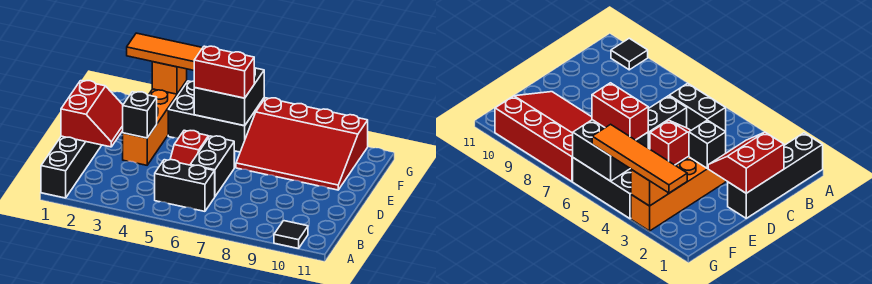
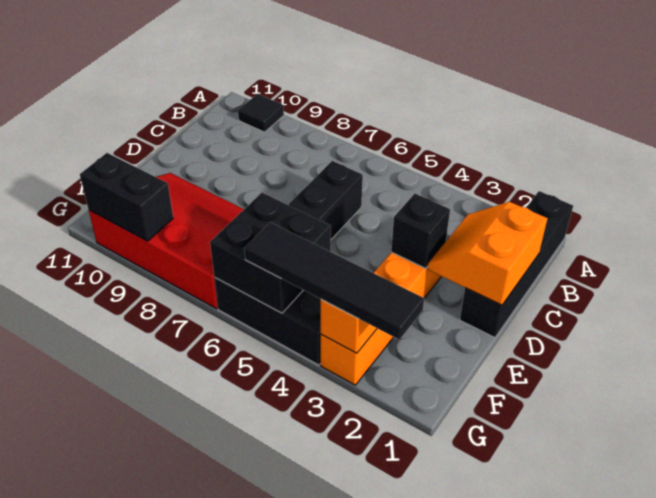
black 1x2 brick [155,160,215,211] -> black 1x2 brick moved to [80,153,173,241]
red 2x2 slope [61,81,123,147] -> orange 2x2 slope [428,202,548,305]
red 1x2 slope [170,130,208,165] -> none
red 1x2 brick [194,46,254,98] -> none
orange 1x4 tile [127,33,202,70] -> black 1x4 tile [244,222,424,340]

